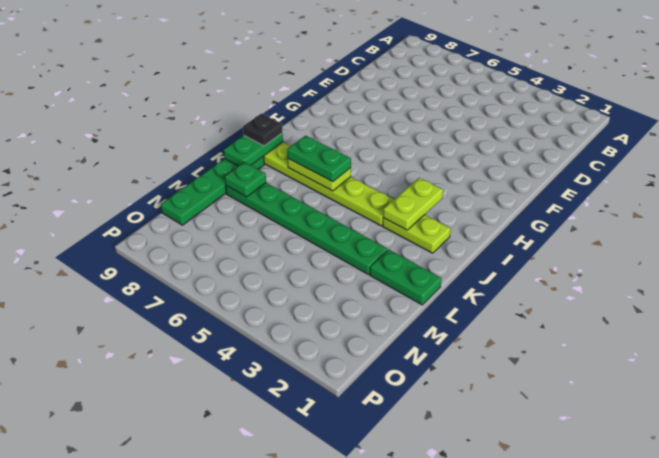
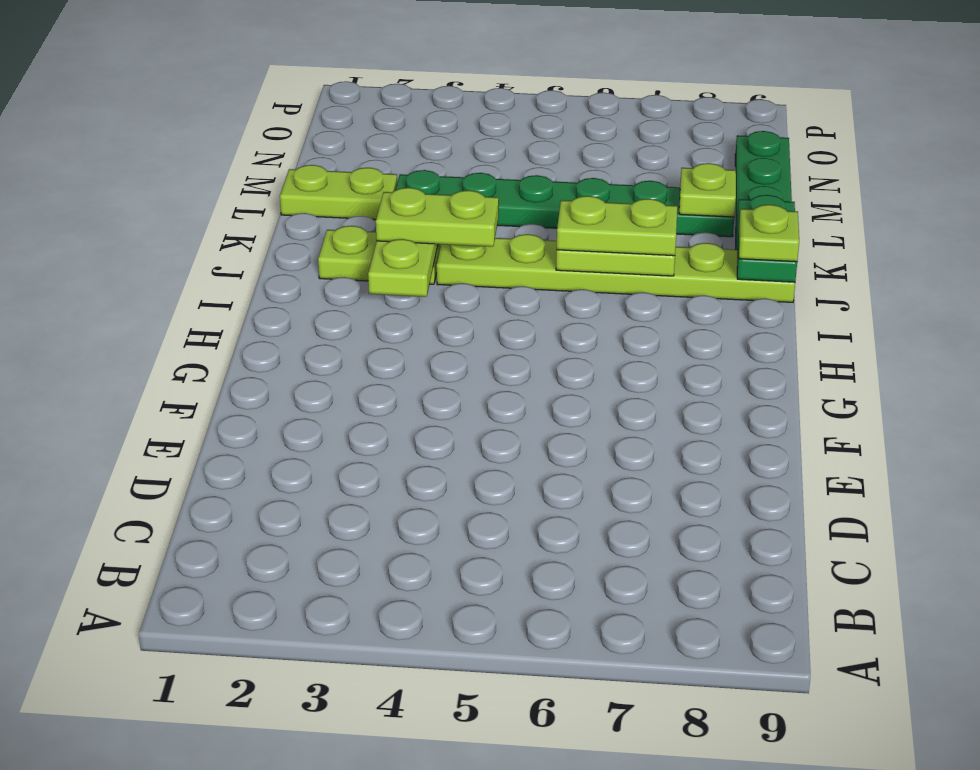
none -> lime 1x2 plate [376,188,499,247]
green 1x2 plate [287,136,351,182] -> lime 1x2 plate [557,196,677,256]
black 1x1 plate [243,114,283,146] -> lime 1x1 plate [739,205,799,262]
green 1x2 plate [370,250,441,305] -> lime 1x2 plate [280,165,397,220]
green 1x1 plate [225,162,266,197] -> lime 1x1 plate [679,163,736,217]

